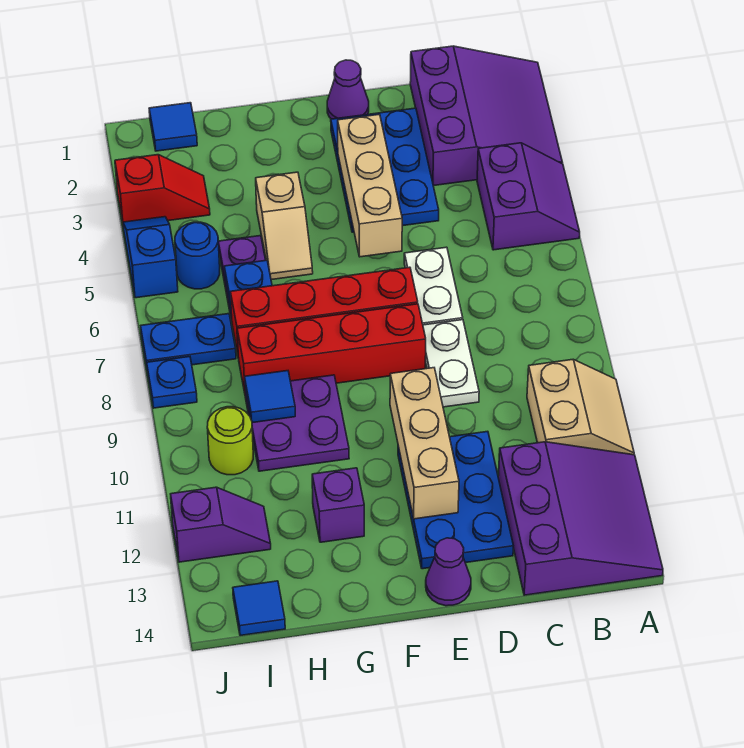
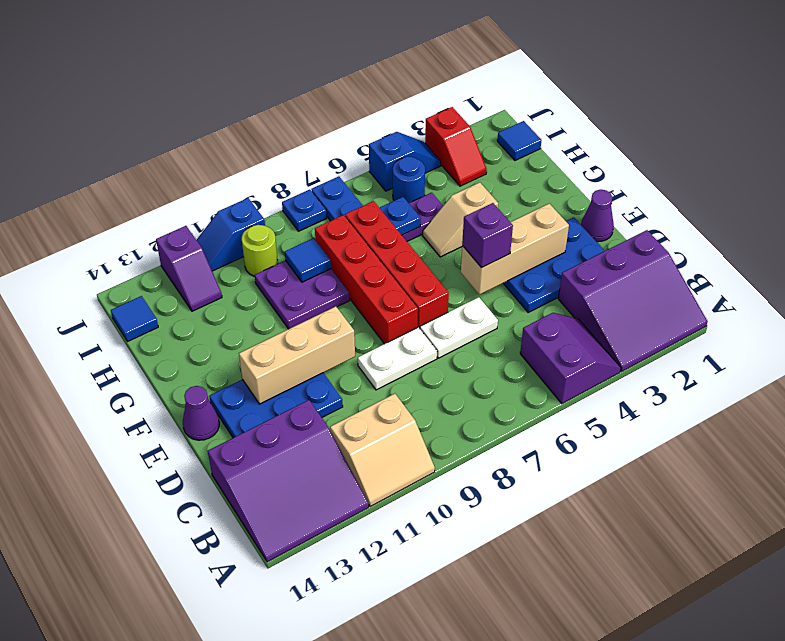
purple 2x2 slope [477,143,580,250] -> purple 2x2 slope turned to [520,313,621,403]
purple 1x1 brick [312,468,364,542] -> purple 1x1 brick moved to [462,203,513,268]
none -> blue 1x2 slope [197,198,265,271]

